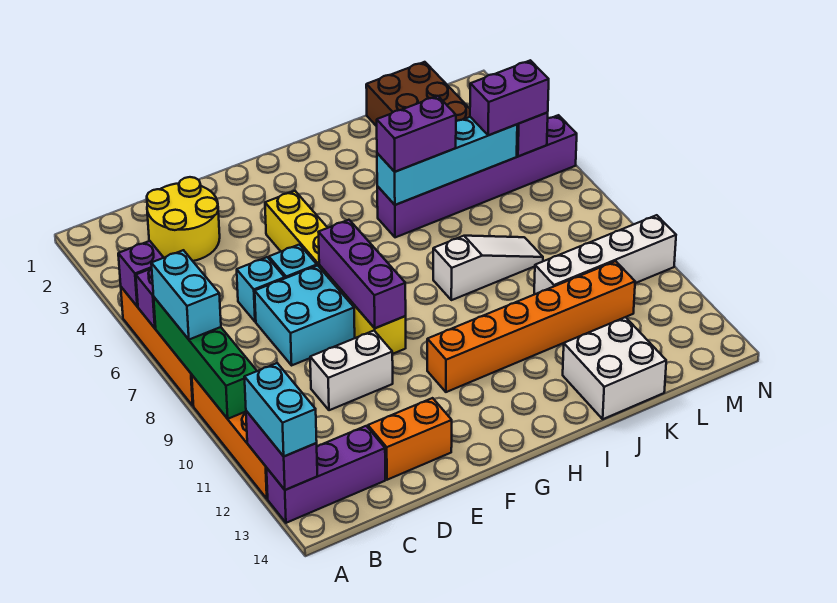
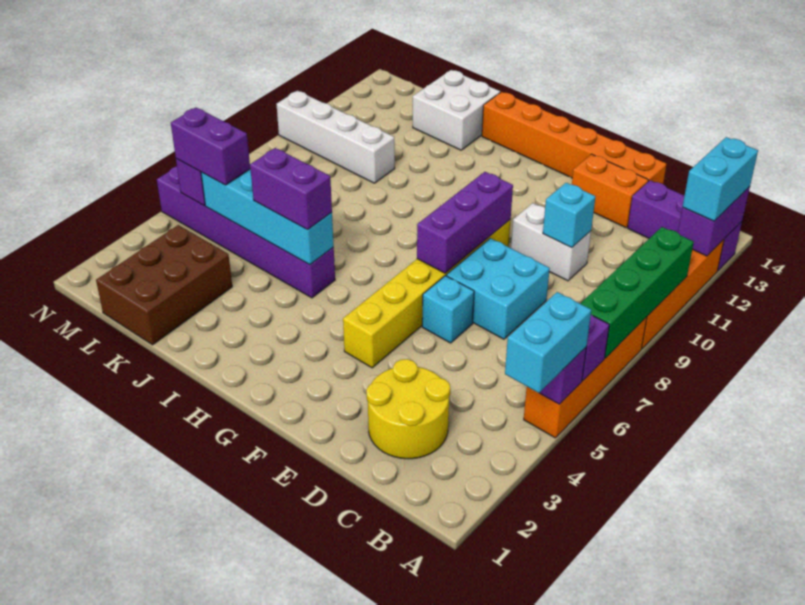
cyan 1x2 brick [151,250,221,340] -> cyan 1x2 brick moved to [505,292,591,393]
cyan 1x1 brick [237,257,285,322] -> cyan 1x1 brick moved to [543,183,595,248]
orange 1x6 brick [427,261,635,392] -> orange 1x6 brick moved to [482,92,666,184]
white 1x3 slope [433,236,543,300] -> none

